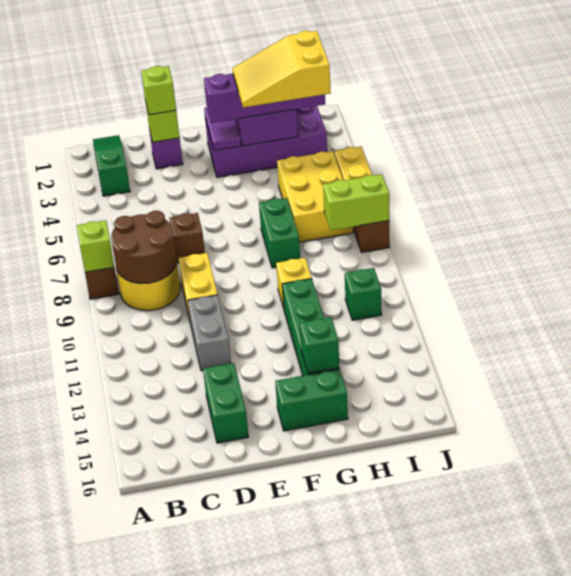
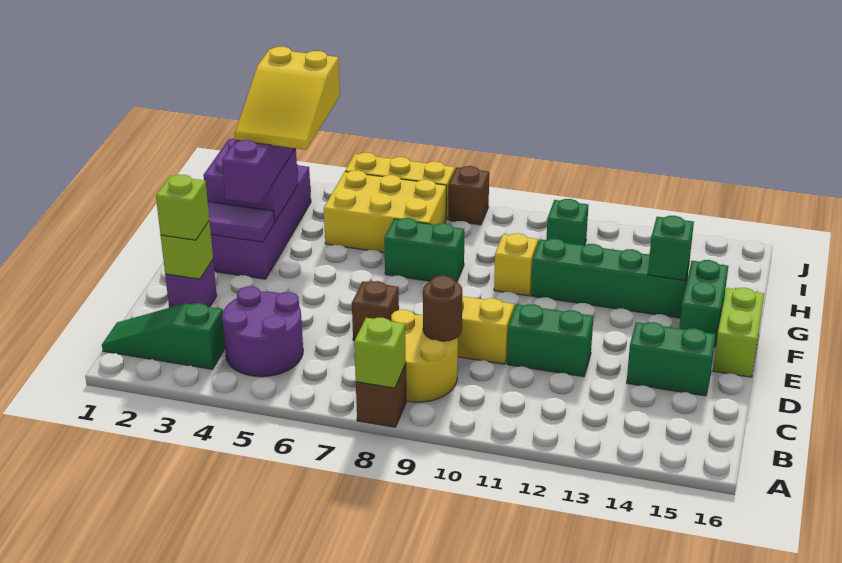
none -> purple 2x2 round brick [222,286,303,377]
brown 2x2 round brick [111,211,177,284] -> brown 1x1 round brick [423,276,462,341]
grey 1x2 brick [188,295,231,371] -> green 1x2 brick [507,304,593,377]
lime 1x2 brick [323,174,389,230] -> lime 1x2 brick moved to [713,288,764,377]

